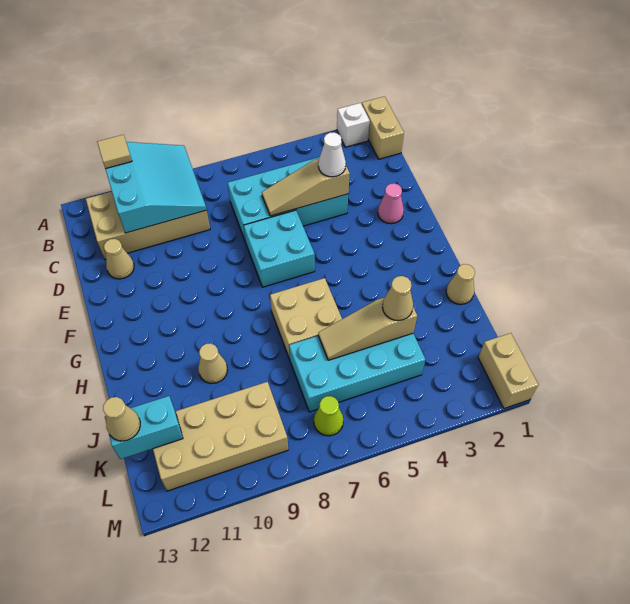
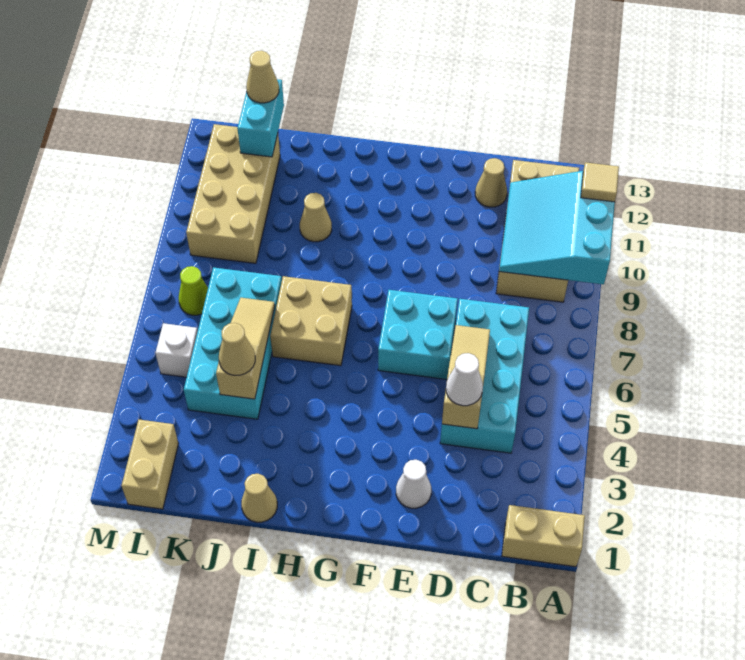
white 1x1 brick [337,103,370,147] -> white 1x1 brick moved to [156,323,198,377]
cyan 3x3 slope [106,142,207,233] -> cyan 3x3 slope turned to [499,171,615,284]
pink 1x1 cone [378,183,404,224] -> white 1x1 cone [396,460,431,508]
tan 1x2 brick [478,333,538,408] -> tan 1x2 brick turned to [122,420,178,509]

